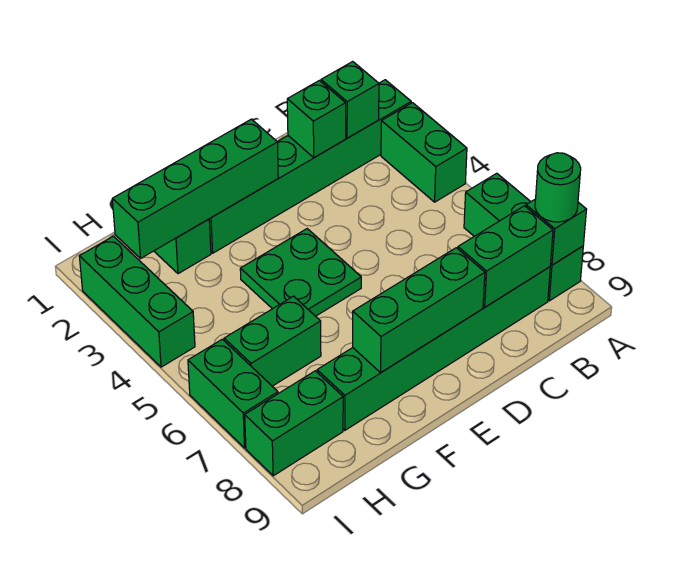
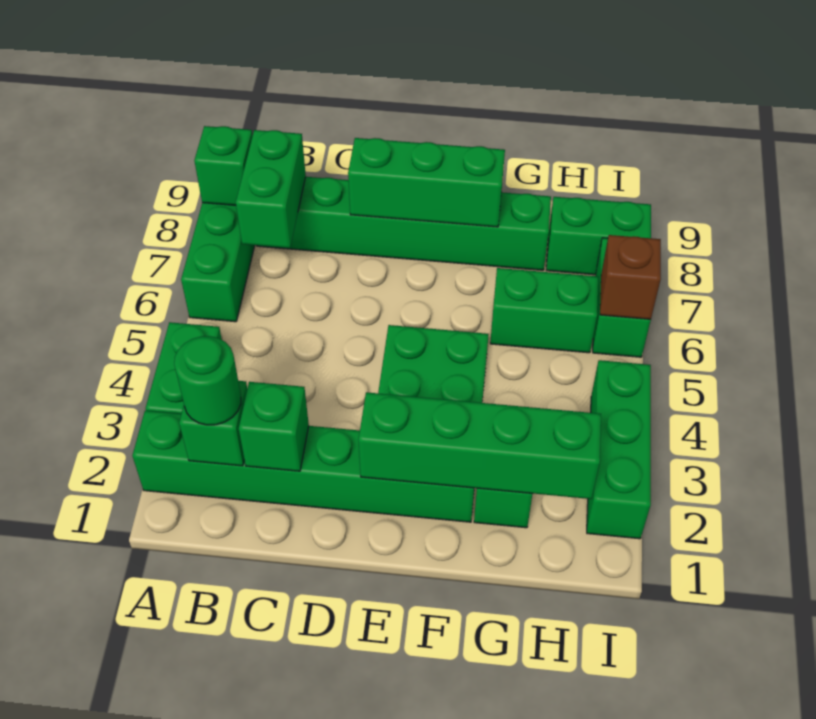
green 1x1 round brick [535,153,581,222] -> green 1x1 round brick moved to [174,336,241,425]
green 1x2 brick [458,206,553,307] -> green 1x2 brick turned to [236,130,306,248]
none -> brown 1x1 brick [600,235,661,320]

